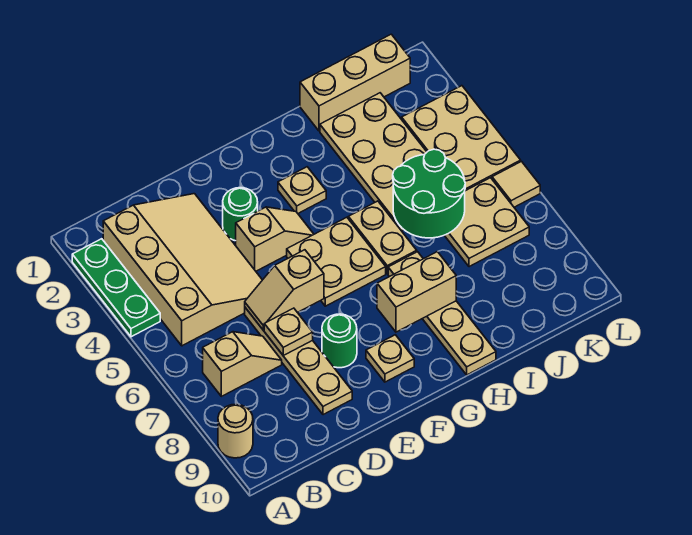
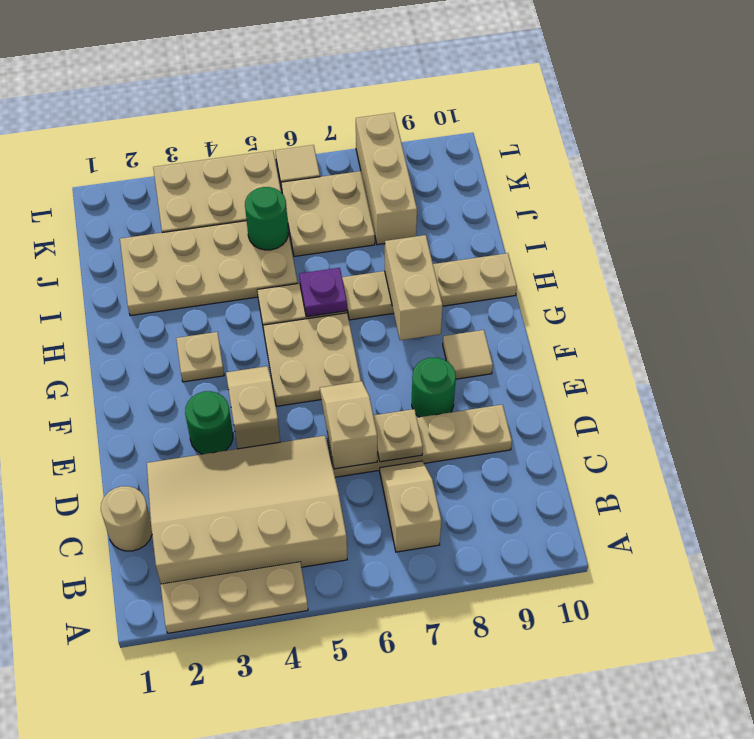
green 1x3 plate [72,239,160,337] -> tan 1x3 plate [161,562,308,633]
tan 1x1 round brick [218,404,253,458] -> tan 1x1 round brick moved to [101,486,152,551]
tan 1x2 slope [245,250,324,330] -> tan 1x2 slope turned to [320,381,377,469]
tan 1x1 plate [366,335,414,382] -> tan 1x1 tile [443,330,493,379]
none -> purple 1x1 plate [299,268,347,317]
tan 1x3 brick [300,34,410,131] -> tan 1x3 brick moved to [356,113,417,245]
green 2x2 round brick [393,149,465,238] -> green 1x1 round brick [245,187,288,250]

